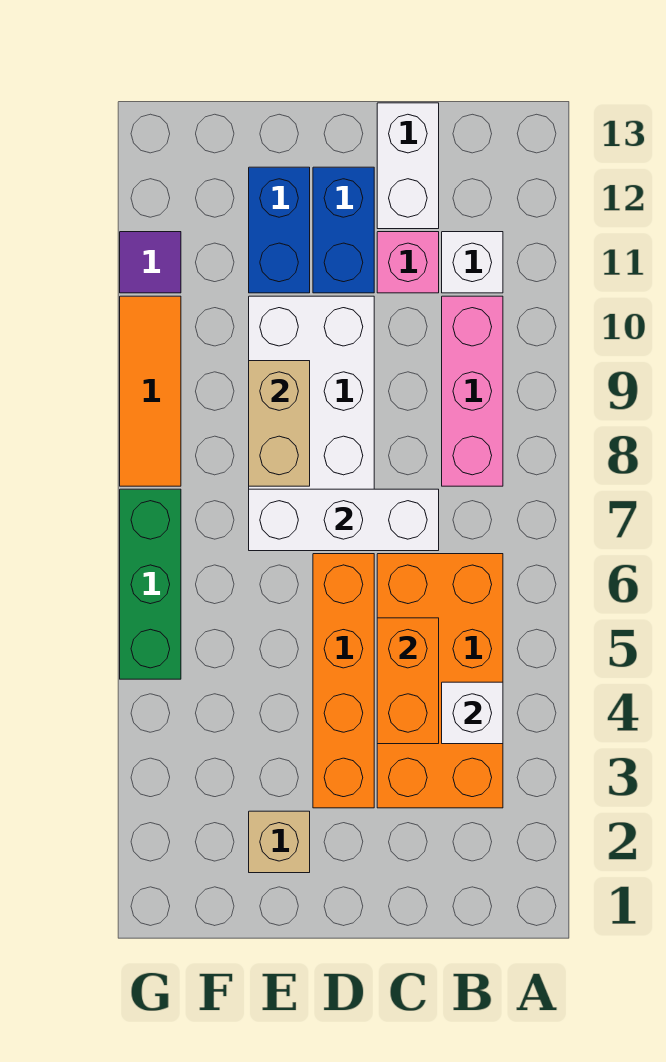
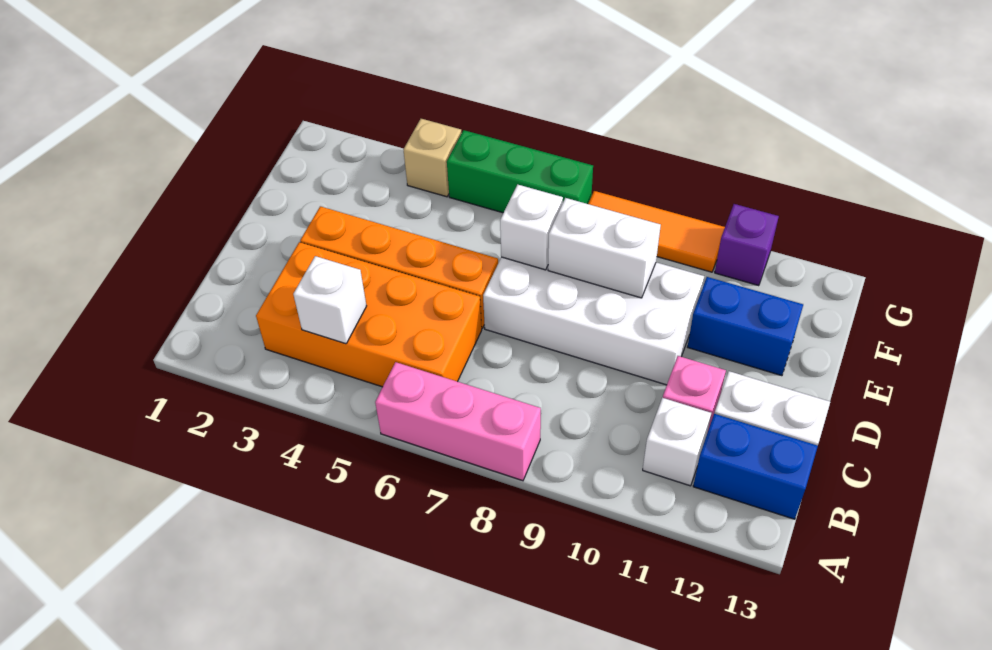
pink 1x3 brick [442,296,503,486] -> pink 1x3 brick moved to [375,362,541,481]
orange 1x2 brick [377,618,439,744] -> none
white 1x3 brick [249,489,439,551] -> white 1x1 brick [500,184,563,270]
blue 1x2 brick [313,167,374,293] -> blue 1x2 brick moved to [693,414,818,519]
tan 1x1 brick [249,811,310,873] -> tan 1x1 brick moved to [403,119,462,197]
tan 1x2 brick [249,361,310,486] -> white 1x2 brick [548,198,661,298]
purple 1x1 tile [120,232,181,293] -> purple 1x1 brick [715,204,779,286]

